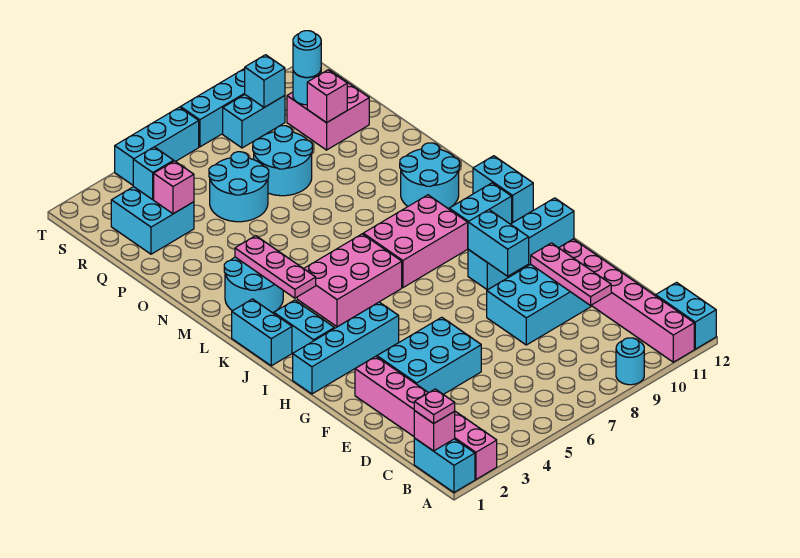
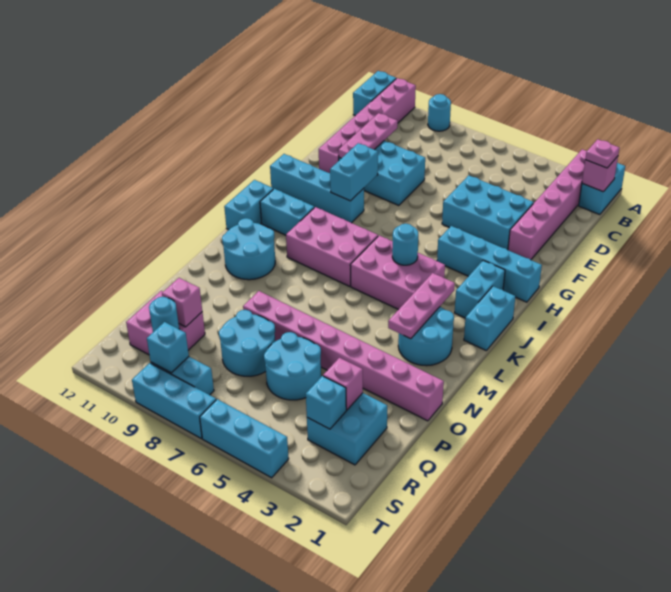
none -> pink 1x8 brick [243,291,444,421]
cyan 1x1 round brick [293,31,321,77] -> cyan 1x1 round brick moved to [392,224,418,265]

